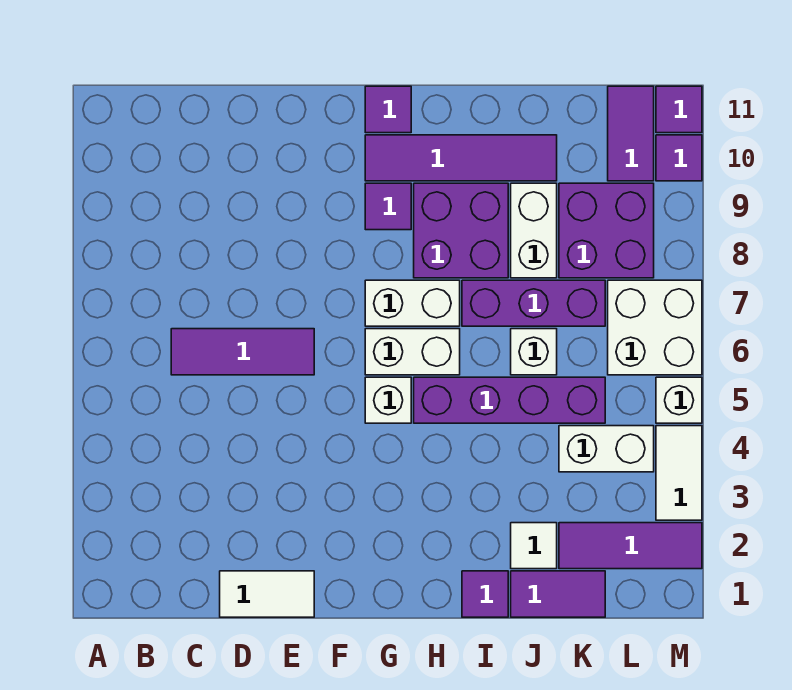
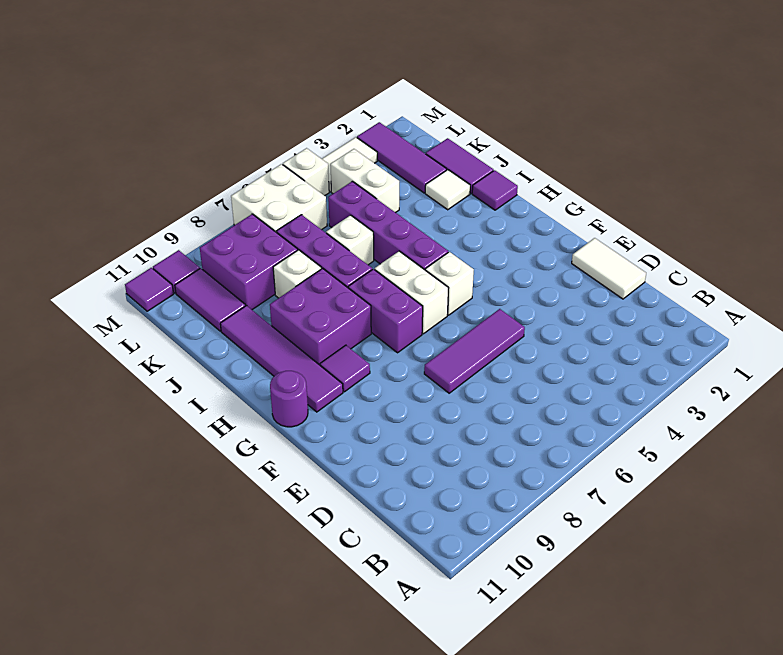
purple 1x3 tile [171,329,314,375] -> purple 1x3 tile turned to [424,309,525,393]
white 1x2 brick [365,280,460,326] -> purple 1x2 brick [348,269,423,353]
purple 1x1 tile [365,86,411,133] -> purple 1x1 round brick [270,371,308,427]
white 1x2 brick [511,183,557,278] -> white 1x1 brick [273,250,321,298]
purple 1x2 tile [608,86,654,181] -> purple 1x2 tile turned to [175,268,245,331]

